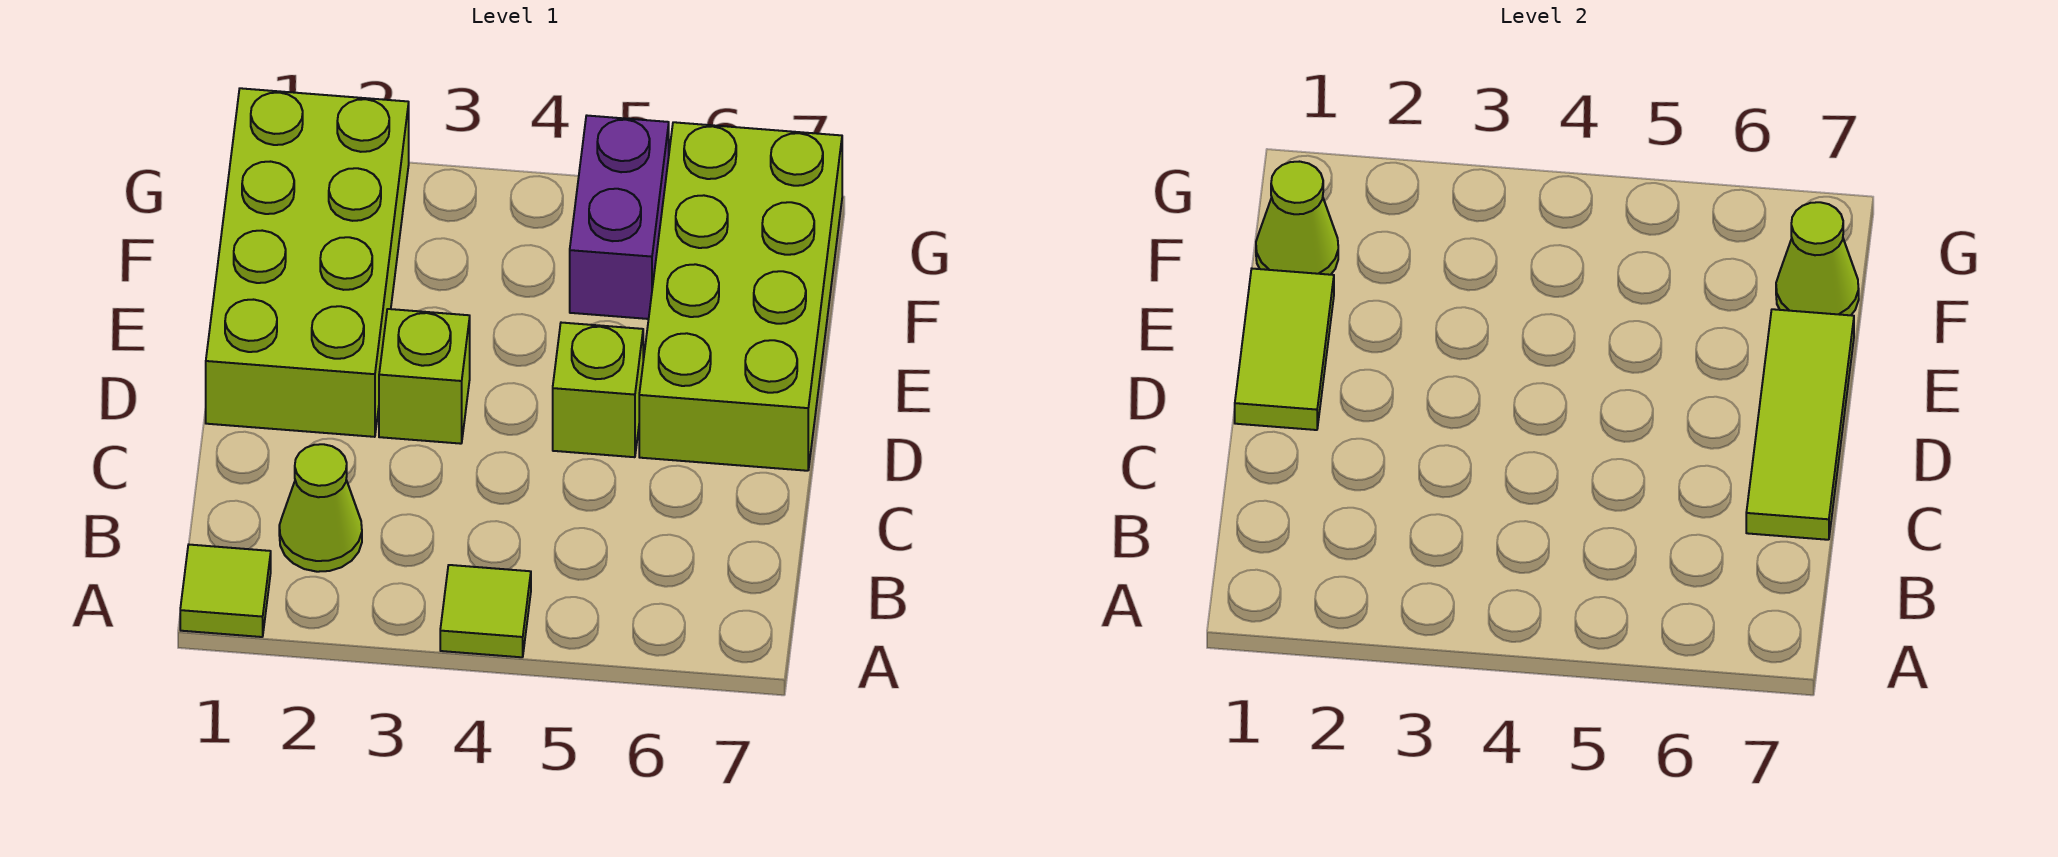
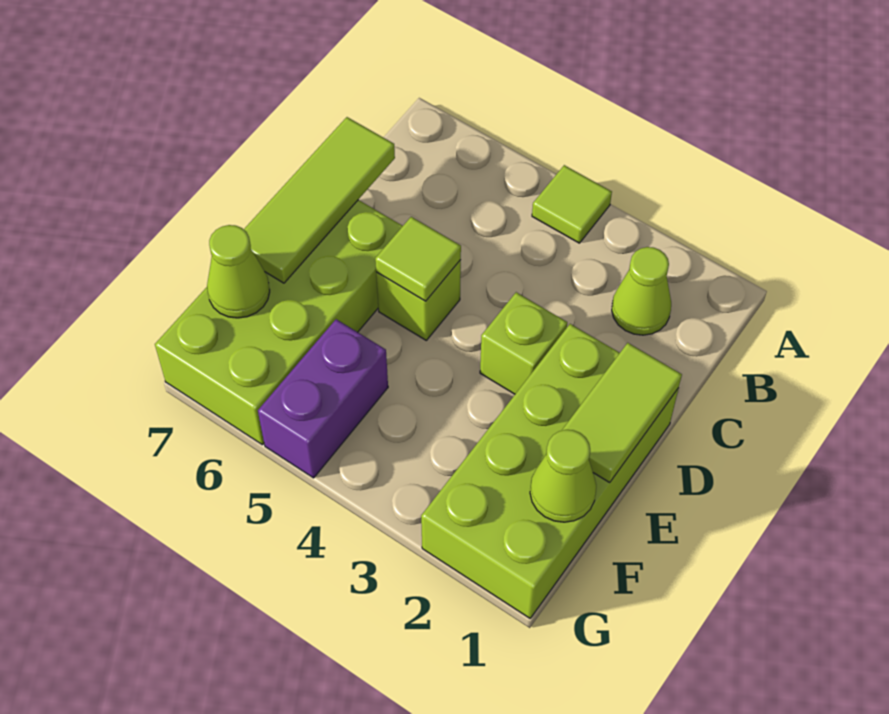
lime 1x1 tile [180,545,271,637] -> lime 1x1 tile moved to [375,217,461,301]

